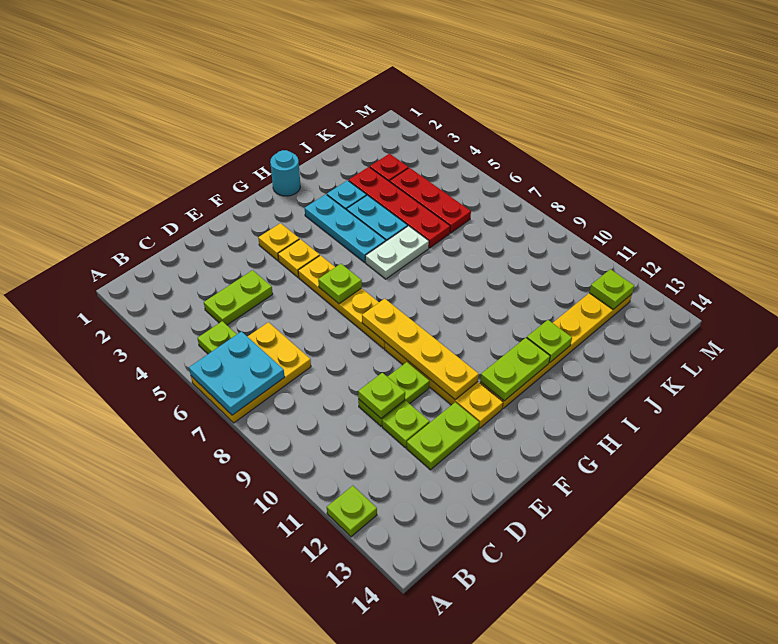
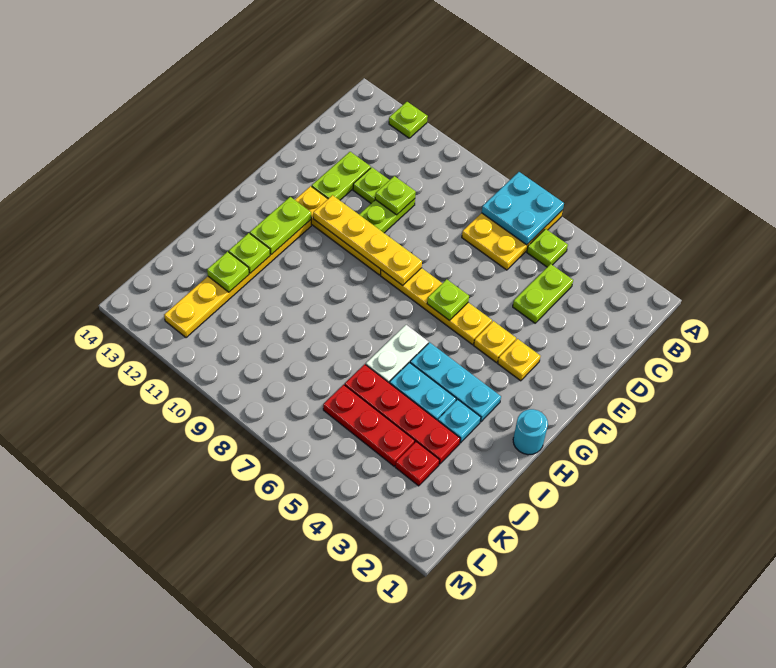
lime 1x1 plate [589,269,634,309] -> lime 1x1 plate moved to [207,252,249,292]

